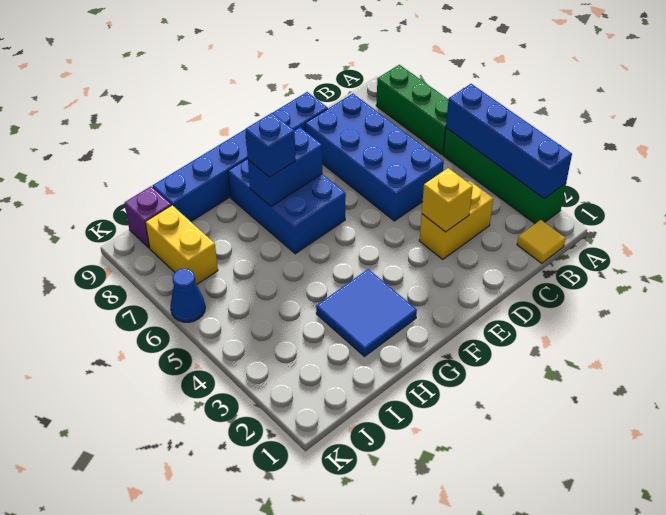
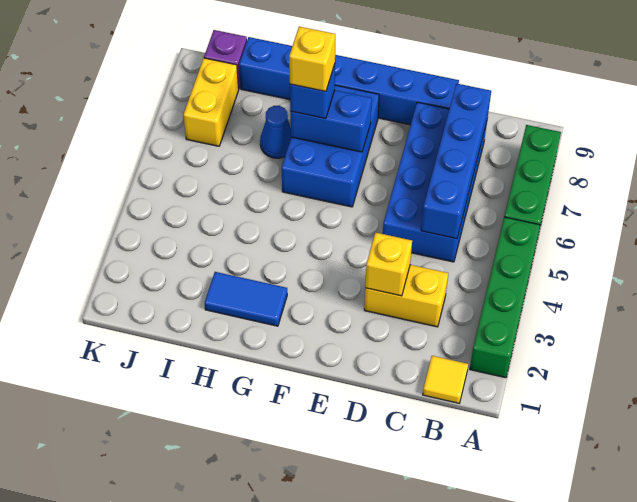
blue 1x4 brick [446,84,572,199] -> blue 1x4 brick moved to [421,83,491,239]
blue 2x2 tile [316,269,417,356] -> blue 1x2 tile [205,272,287,326]
none -> yellow 1x1 brick [289,27,335,91]
blue 1x1 cone [170,269,205,322] -> blue 1x1 cone moved to [260,106,291,158]

